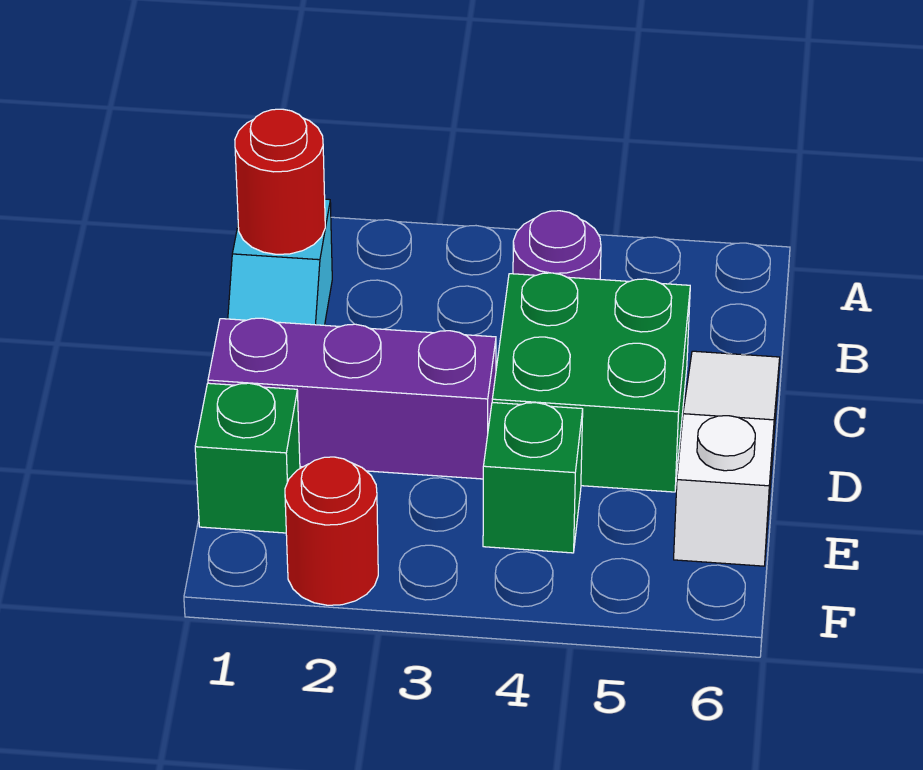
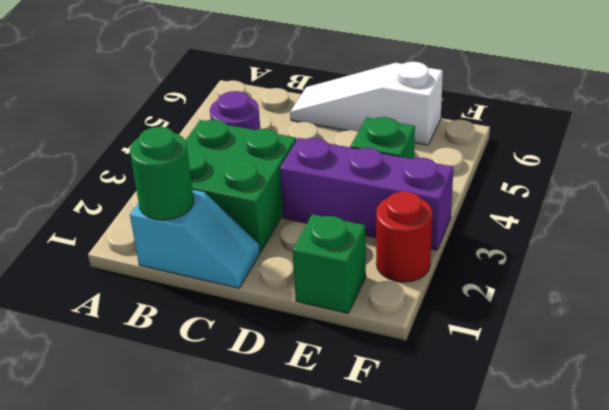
red 1x1 round brick [235,109,325,254] -> green 1x1 round brick [130,127,194,220]
green 2x2 brick [492,273,690,492] -> green 2x2 brick moved to [185,120,296,252]
purple 1x3 brick [208,318,496,479] -> purple 1x3 brick turned to [280,138,453,250]

